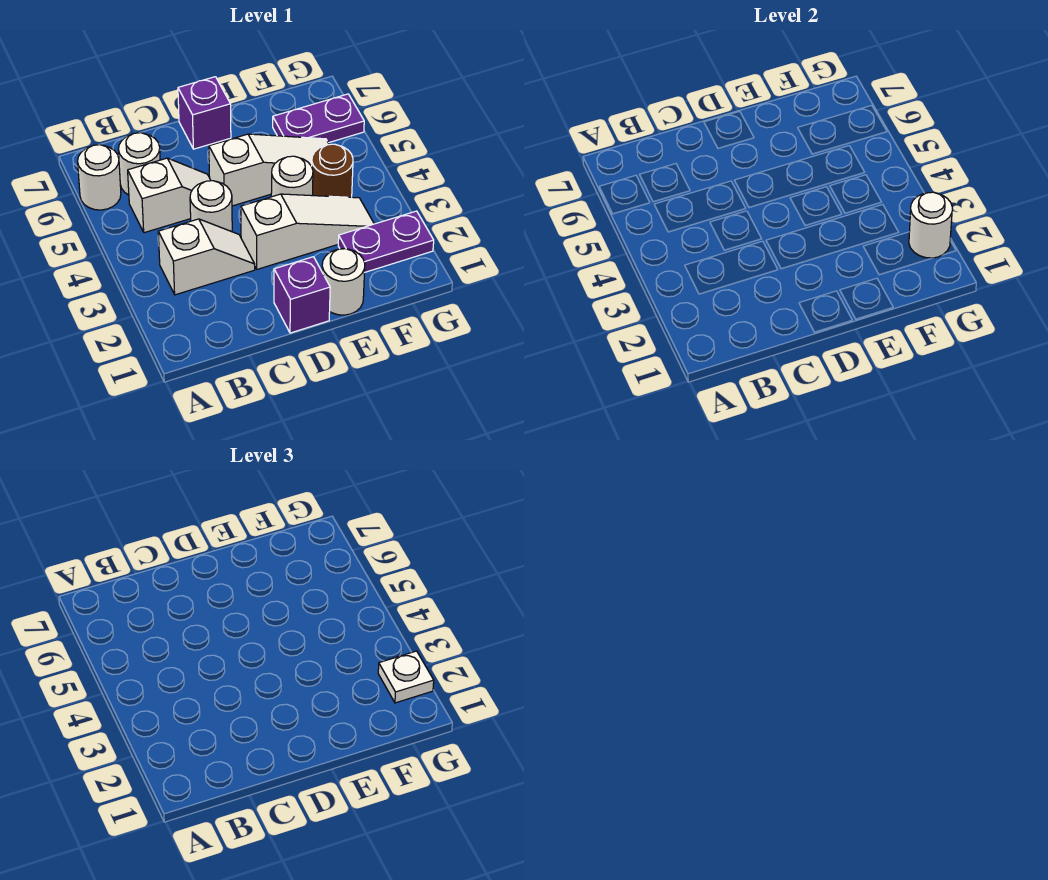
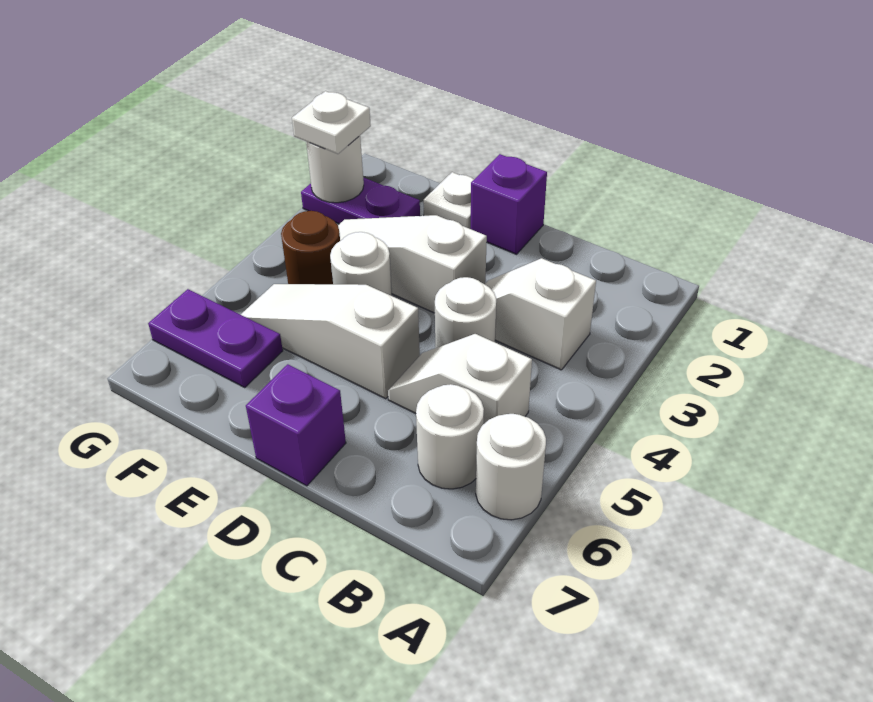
white 1x1 round brick [322,249,365,315] -> white 1x1 plate [423,172,474,229]

